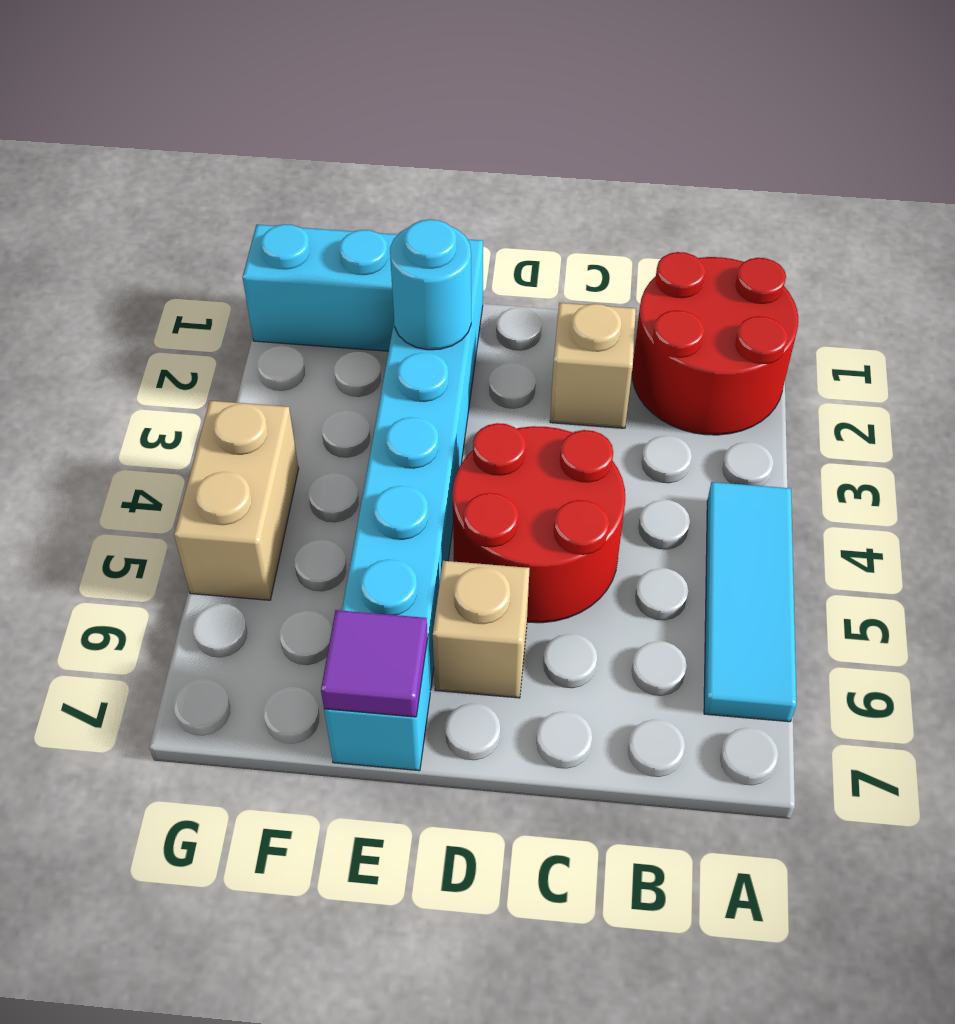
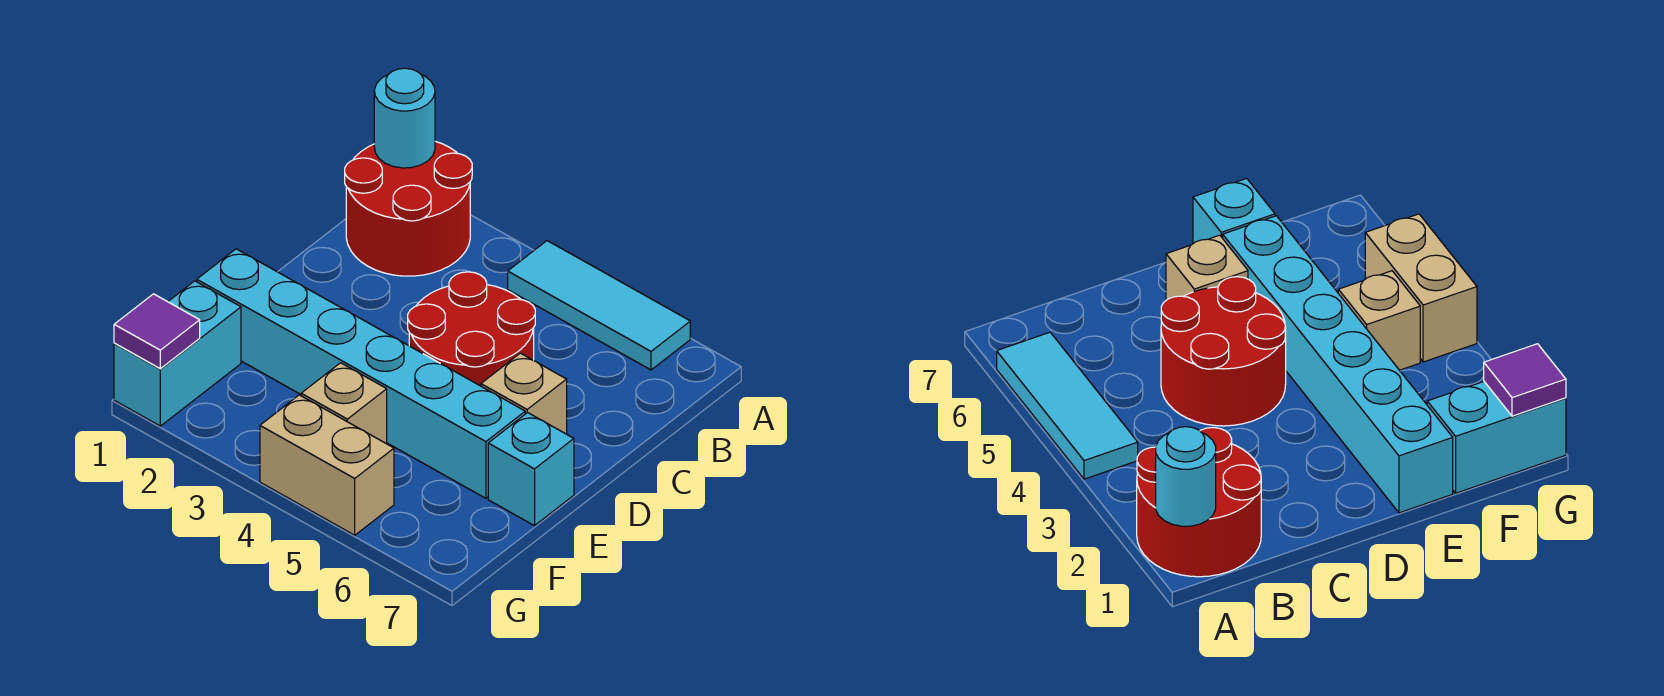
tan 1x1 brick [550,303,636,428] -> tan 1x1 brick moved to [301,363,387,444]
cyan 1x1 round brick [390,219,471,350] -> cyan 1x1 round brick moved to [374,68,435,168]
purple 1x1 tile [321,610,427,717] -> purple 1x1 tile moved to [114,294,200,369]

